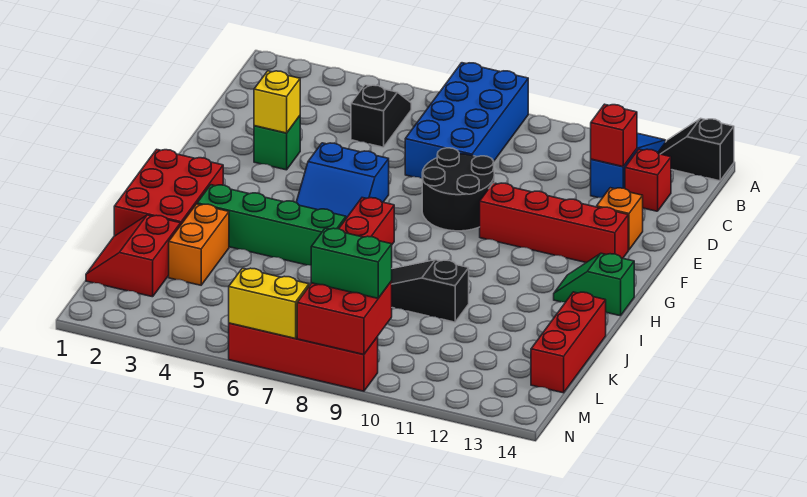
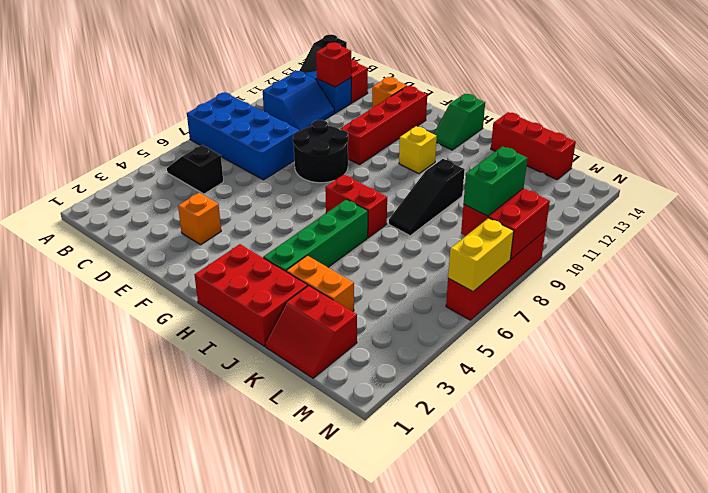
green 1x1 brick [254,116,300,170] -> orange 1x1 brick [178,193,221,245]
yellow 1x1 brick [254,71,300,133] -> yellow 1x1 brick moved to [399,126,437,174]
blue 2x2 slope [296,143,389,218] -> blue 2x2 slope moved to [263,71,335,130]

